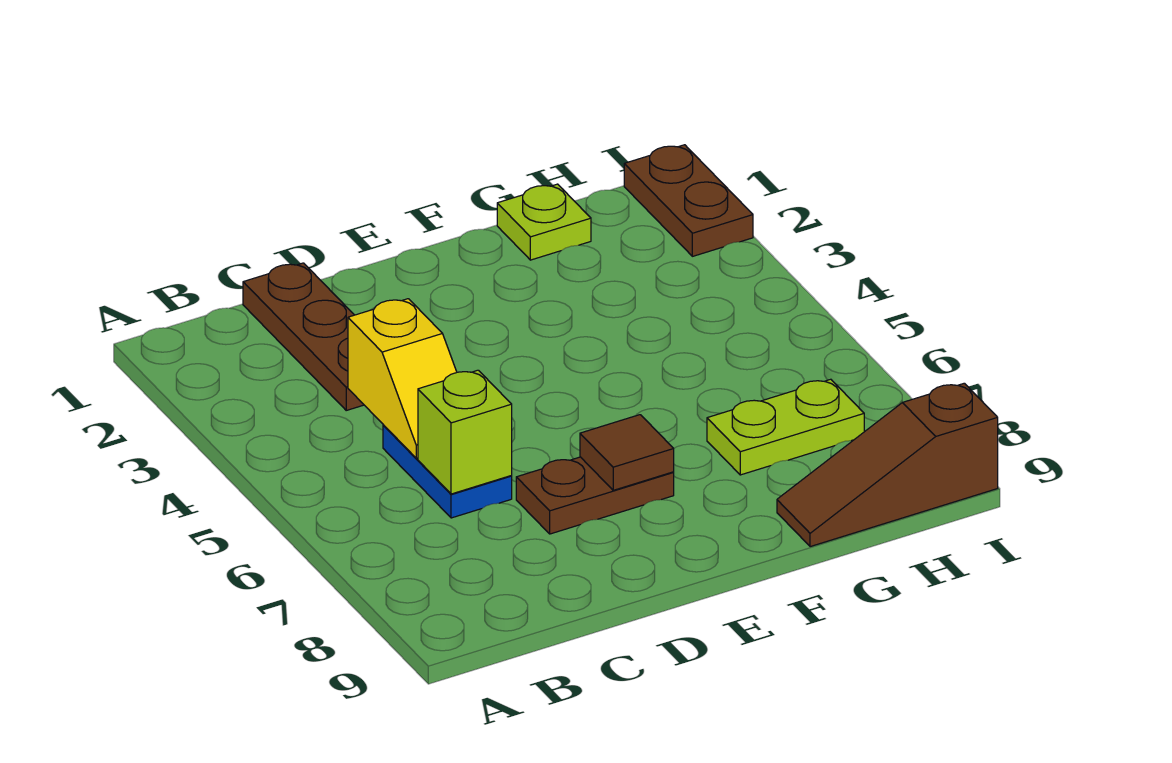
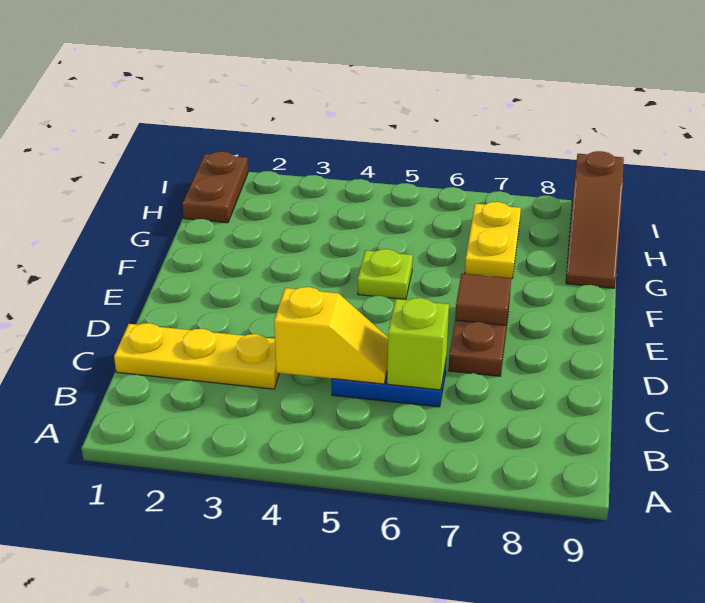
brown 1x3 plate [243,263,364,410] -> yellow 1x3 plate [114,323,279,389]
lime 1x1 plate [497,184,591,260] -> lime 1x1 plate moved to [358,249,413,299]
lime 1x2 plate [707,379,864,475] -> yellow 1x2 plate [465,202,521,279]
brown 1x2 plate [624,145,753,256] -> brown 1x2 plate turned to [182,151,248,223]

